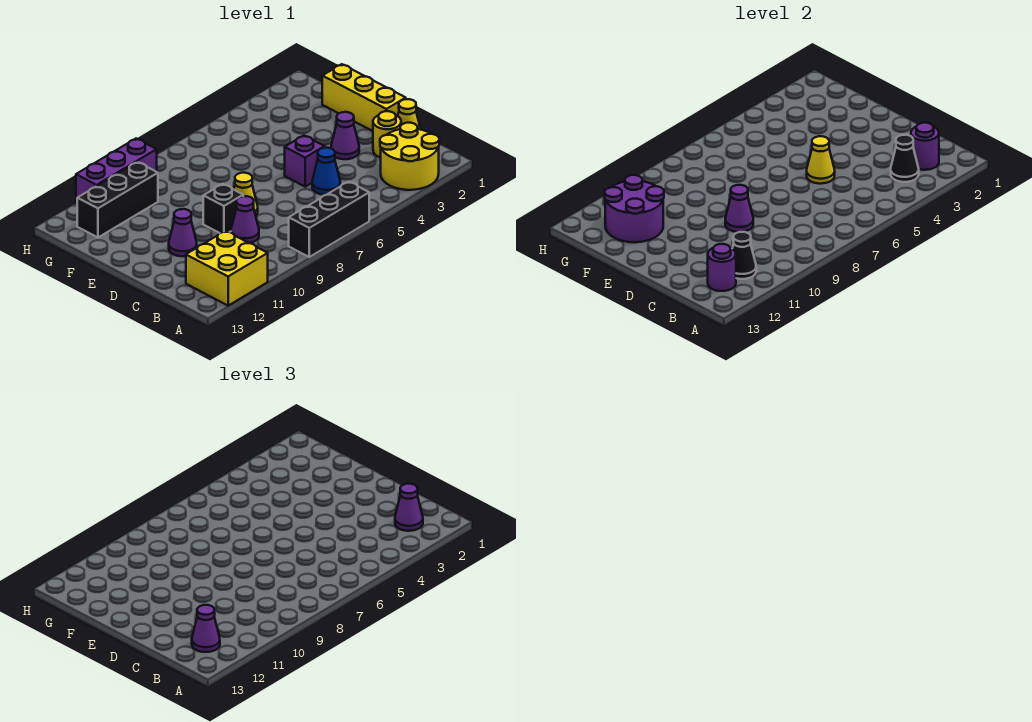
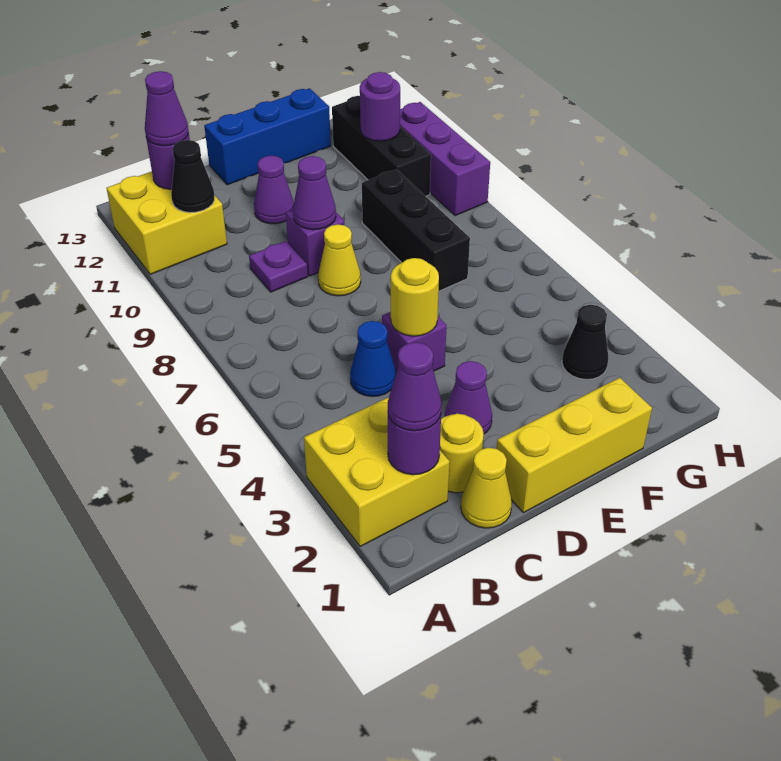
yellow 2x2 round brick [380,123,439,190] -> yellow 2x2 brick [304,397,450,546]
black 1x3 brick [289,182,369,257] -> black 1x3 brick moved to [362,169,470,291]
black 1x1 cone [891,135,919,182] -> black 1x1 cone moved to [562,305,608,379]
purple 1x1 cone [231,196,259,243] -> purple 1x1 plate [249,241,308,292]
yellow 1x1 cone [807,136,835,184] -> yellow 1x1 round brick [391,258,439,336]
black 1x1 brick [203,184,243,233] -> purple 1x1 brick [286,210,344,276]
none -> blue 1x3 brick [204,88,331,185]
purple 2x2 round brick [604,175,664,242] -> purple 1x1 round brick [360,72,400,141]

